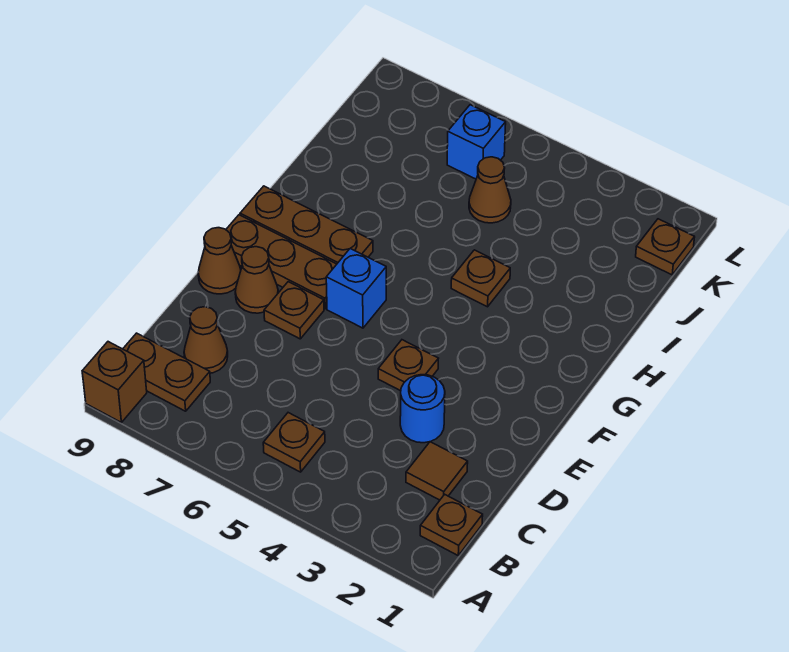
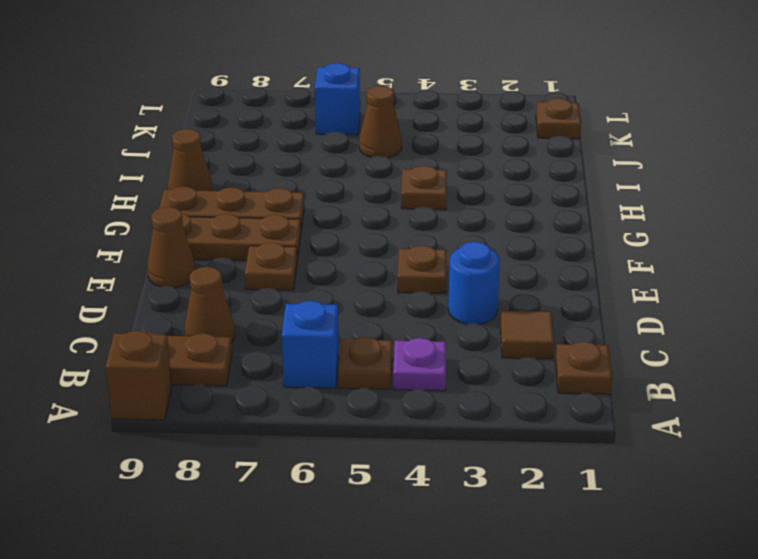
none -> purple 1x1 plate [393,338,446,391]
brown 1x1 cone [235,247,278,313] -> brown 1x1 cone moved to [168,129,213,191]
blue 1x1 brick [326,248,386,328] -> blue 1x1 brick moved to [282,301,339,388]

